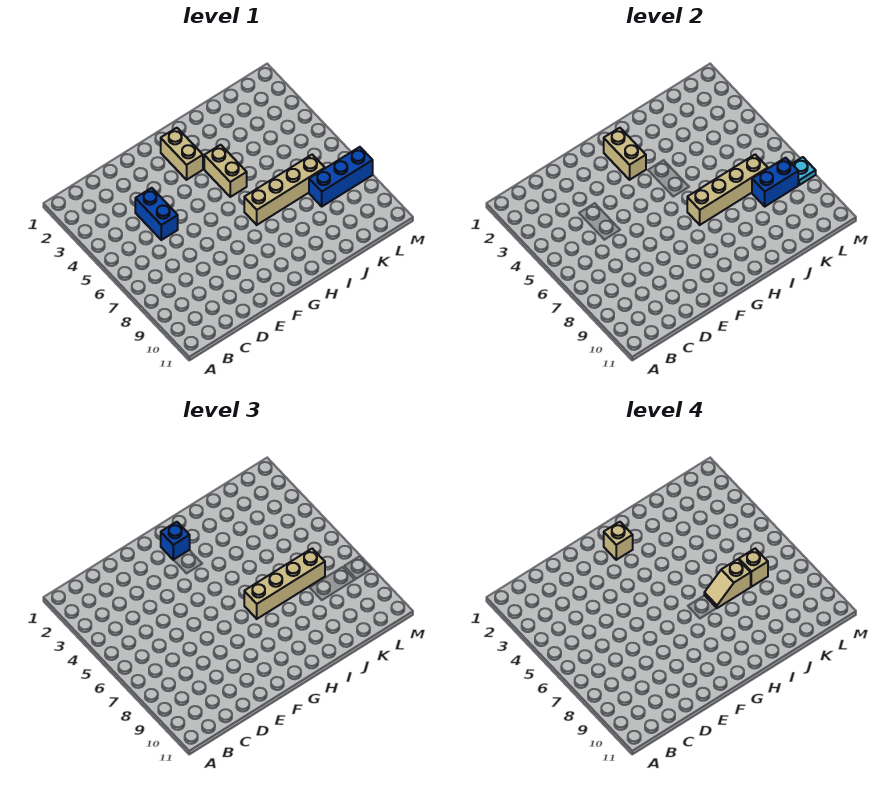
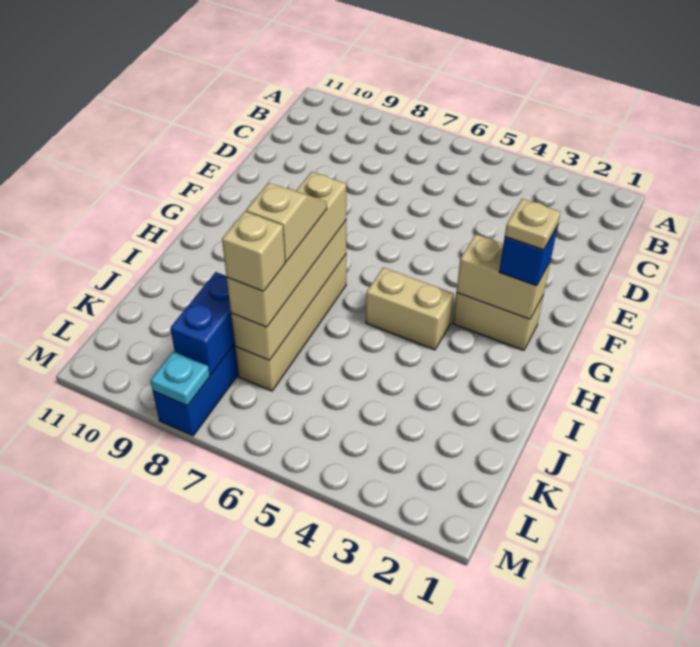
blue 1x2 brick [135,188,178,240] -> none
tan 1x1 brick [604,522,633,560] -> tan 1x1 plate [505,199,561,250]

